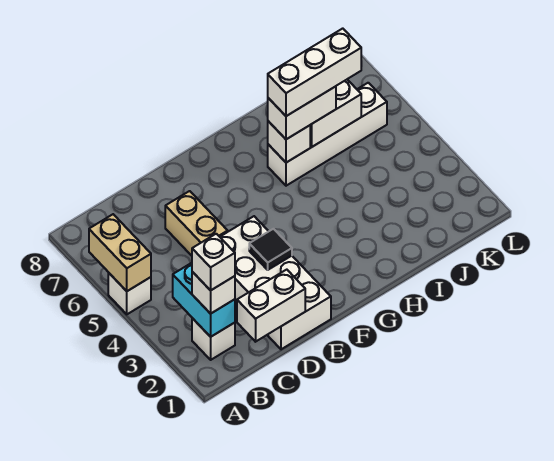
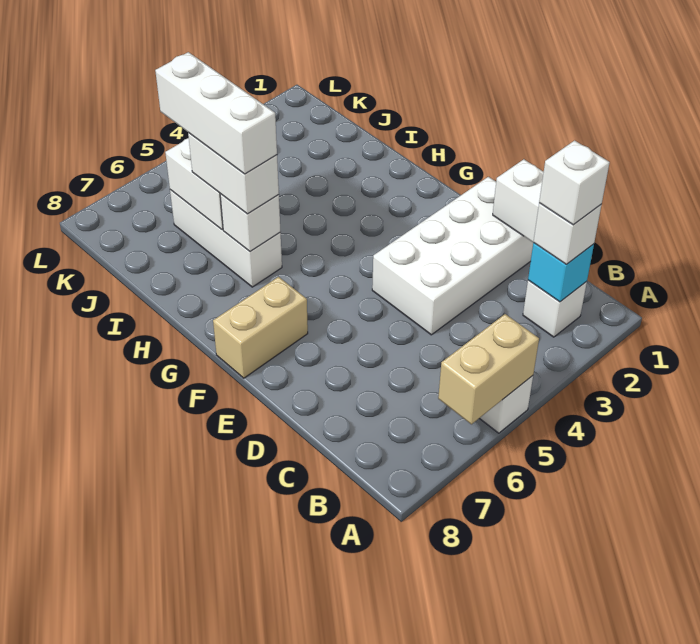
cyan 1x2 brick [173,263,235,337] -> cyan 1x1 brick [528,243,594,302]
tan 1x2 brick [165,191,228,256] -> tan 1x2 brick moved to [213,277,308,378]
black 1x1 tile [249,229,292,270] -> none
white 1x4 brick [268,83,387,186] -> white 1x3 brick [170,190,282,287]

